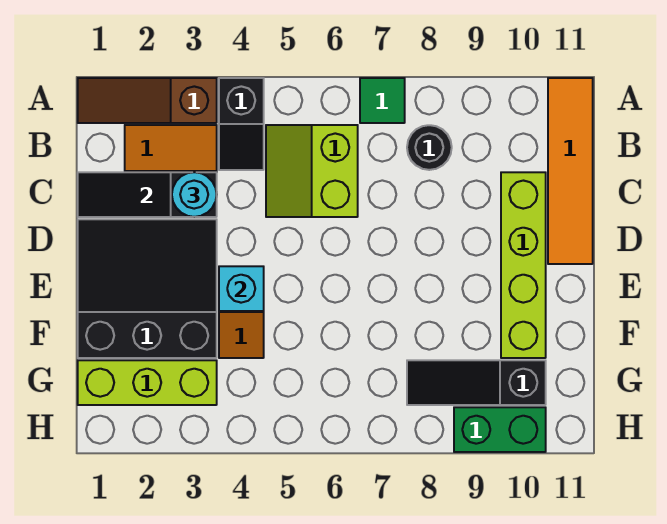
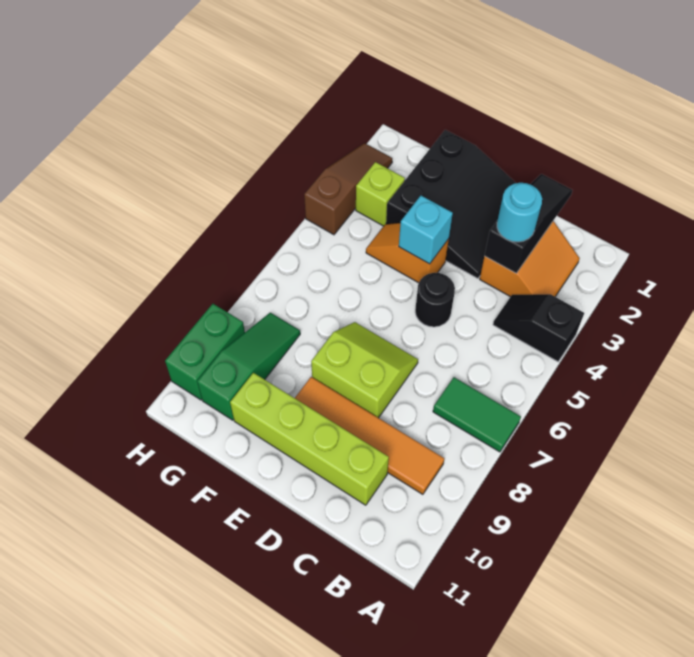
brown 1x3 slope [78,78,217,123] -> brown 1x3 slope moved to [304,143,392,235]
green 1x1 tile [360,78,405,123] -> green 1x2 tile [433,377,521,452]
orange 1x4 tile [548,78,593,264] -> orange 1x4 tile moved to [295,377,444,494]
lime 2x2 slope [266,125,358,217] -> lime 2x2 slope moved to [311,322,418,418]
black 1x1 round brick [407,125,452,170] -> black 1x1 round brick moved to [415,273,455,327]
lime 1x3 brick [78,360,217,405] -> lime 1x1 brick [356,162,405,226]
black 1x3 slope [407,360,546,405] -> green 1x3 slope [197,313,300,420]

